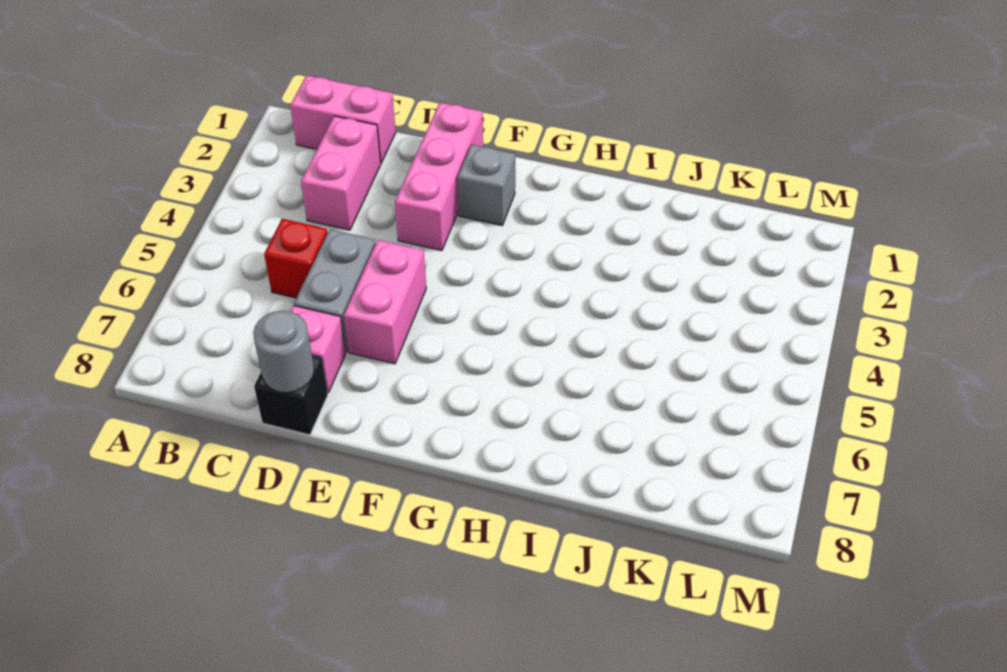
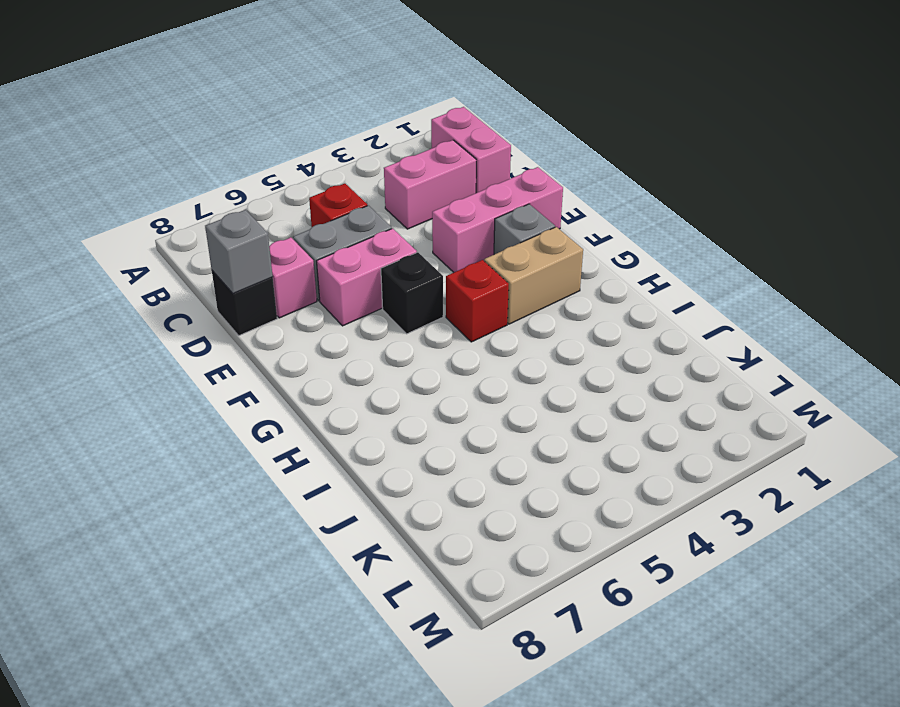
grey 1x1 round brick [253,311,314,393] -> grey 1x1 brick [205,210,273,293]
none -> black 1x1 brick [381,252,443,334]
none -> tan 1x2 brick [484,227,583,324]
none -> red 1x1 brick [446,260,509,342]

